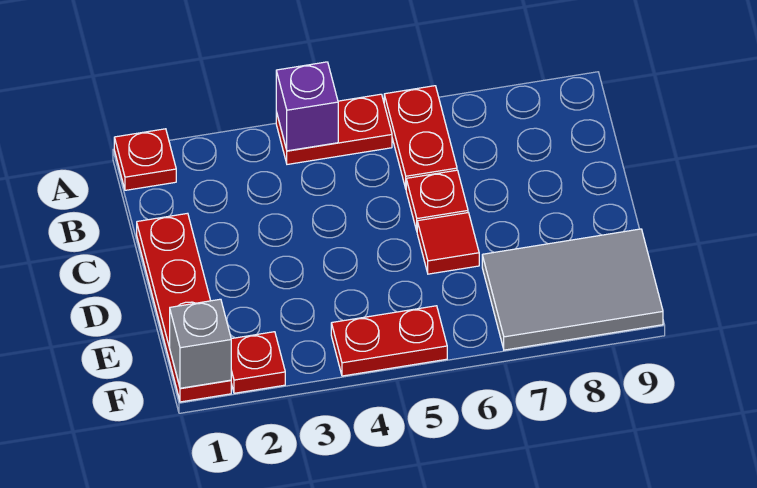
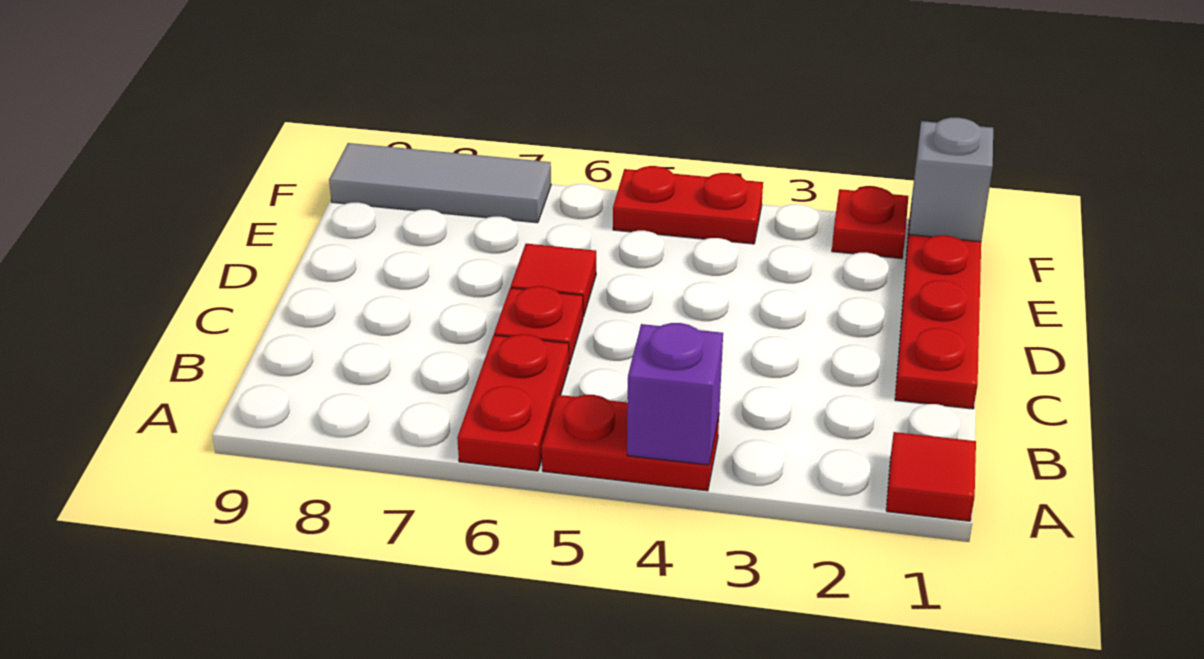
red 1x1 plate [114,129,176,190] -> red 1x1 tile [886,432,976,521]
grey 2x3 tile [482,229,663,350] -> grey 1x3 tile [329,143,551,223]

